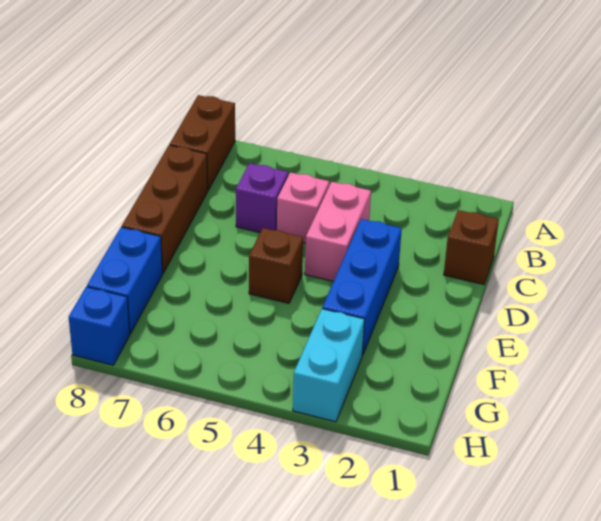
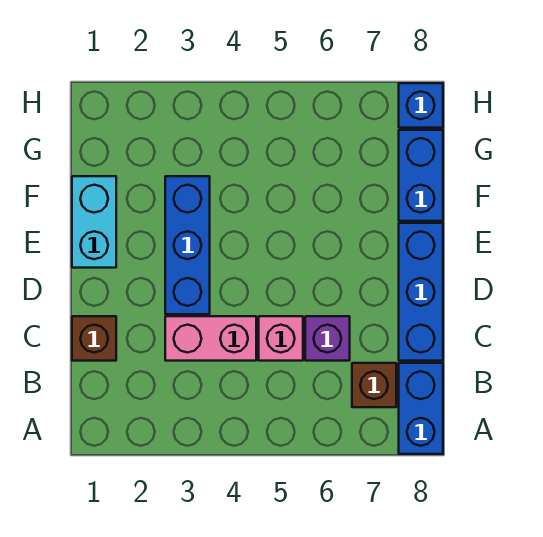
brown 1x2 brick [169,95,235,190] -> blue 1x2 brick [399,363,443,454]
pink 1x2 brick [305,182,371,281] -> pink 1x2 brick turned to [165,316,256,361]
brown 1x3 brick [122,145,208,273] -> blue 1x3 brick [399,223,443,361]
brown 1x1 brick [249,228,303,303] -> brown 1x1 brick moved to [352,363,396,407]
cyan 1x2 brick [293,309,365,422] -> cyan 1x2 brick moved to [72,176,116,268]

